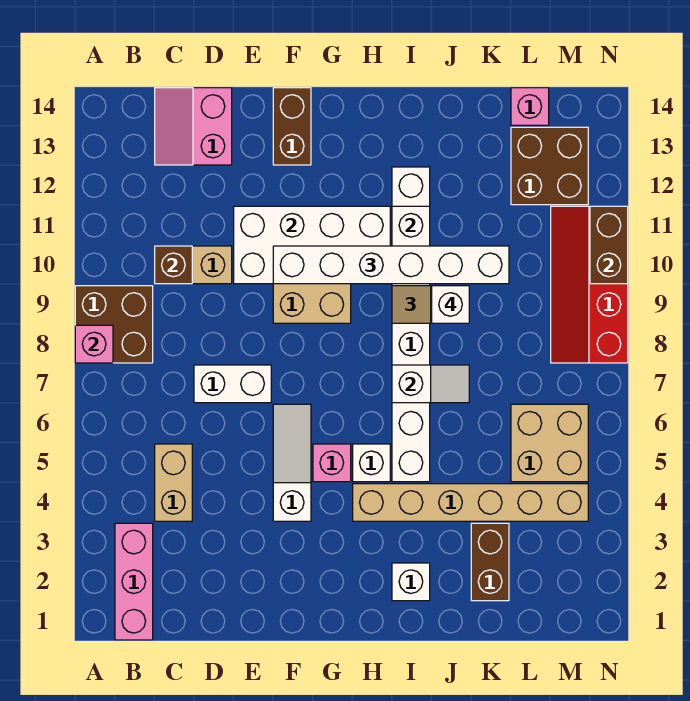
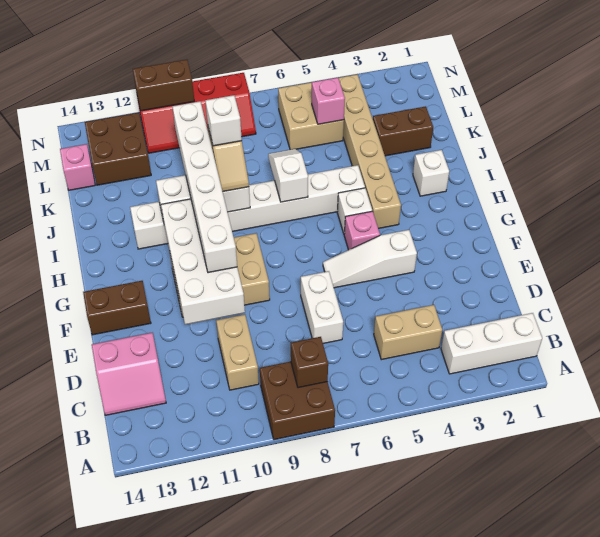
pink 1x1 brick [75,325,113,363] -> pink 1x1 brick moved to [312,78,345,124]
pink 1x3 brick [115,523,153,640] -> white 1x3 brick [441,313,542,374]
brown 1x1 brick [155,246,192,284] -> brown 1x1 brick moved to [291,337,328,388]

